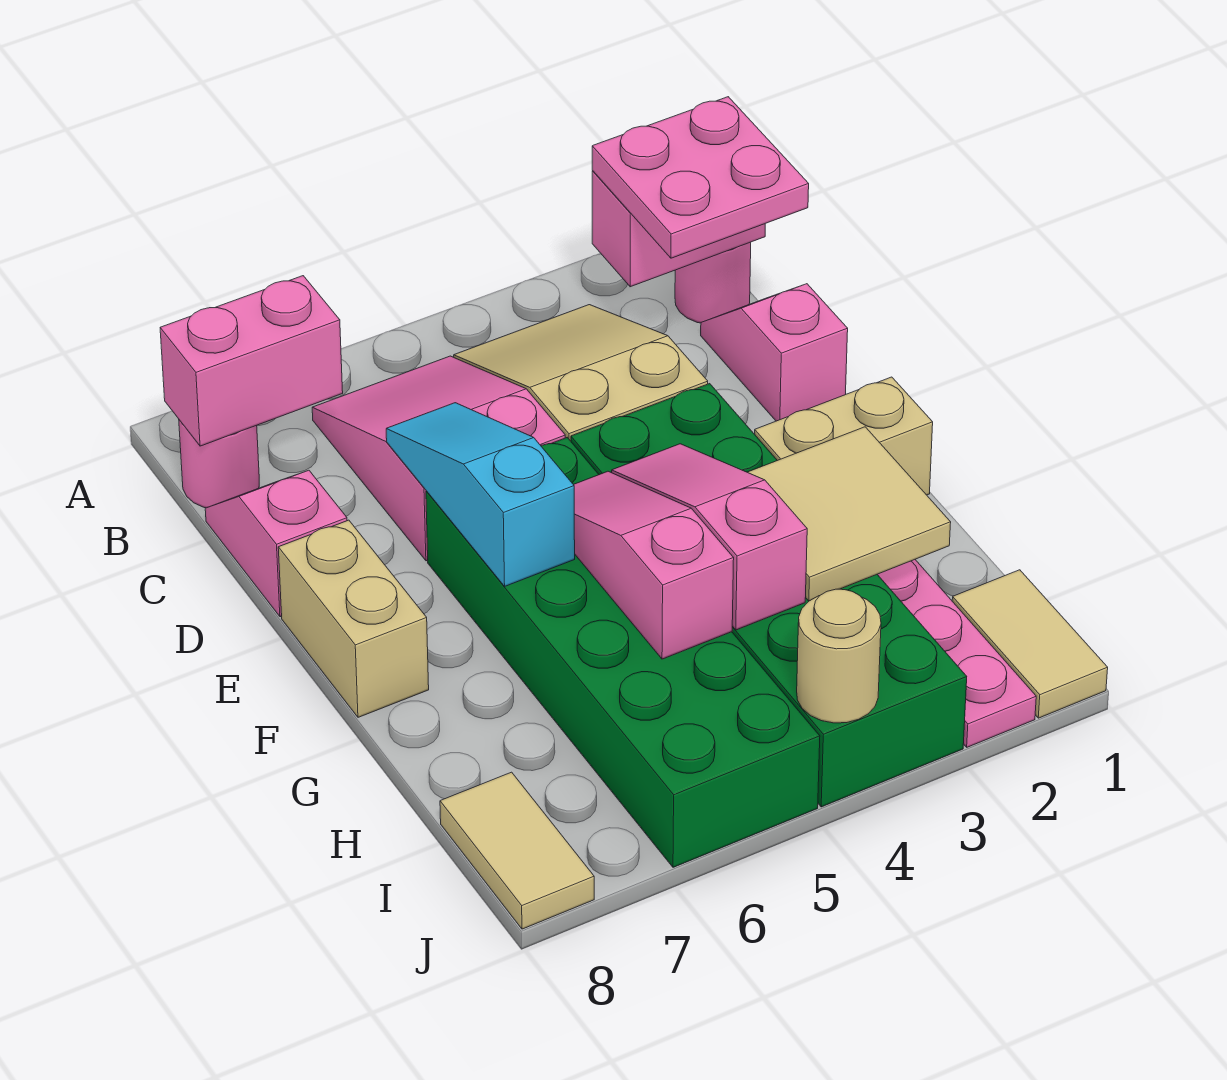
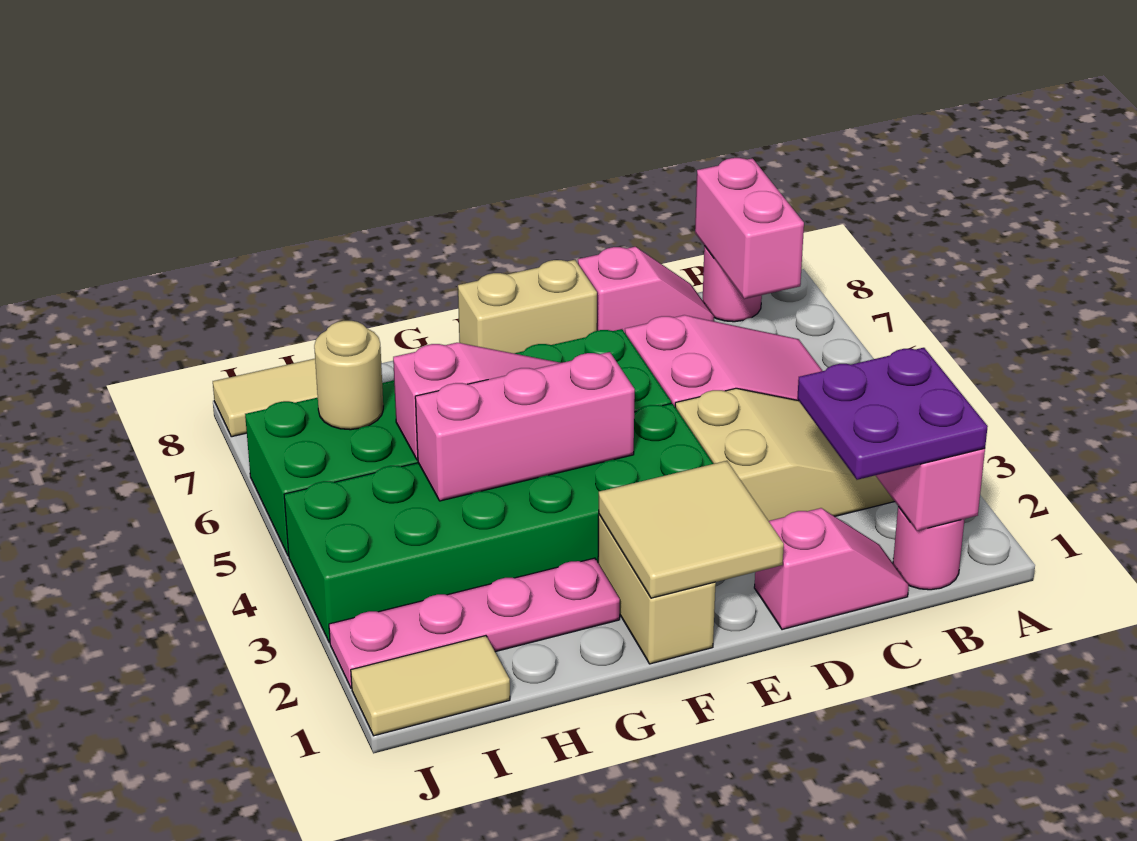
pink 2x2 plate [592,97,809,258] -> purple 2x2 plate [797,348,988,480]
cyan 1x3 slope [386,403,575,586] -> none
pink 1x3 slope [612,444,807,630] -> pink 1x3 brick [415,352,635,501]
tan 2x2 tile [747,427,951,601] -> tan 2x2 tile moved to [599,461,784,598]
tan 1x1 round brick [797,589,881,723] -> tan 1x1 round brick moved to [314,321,383,430]

